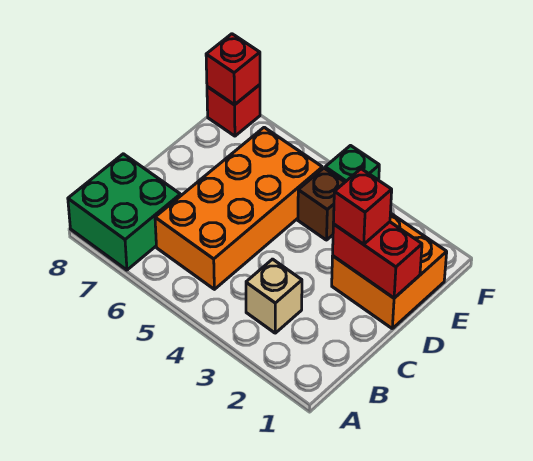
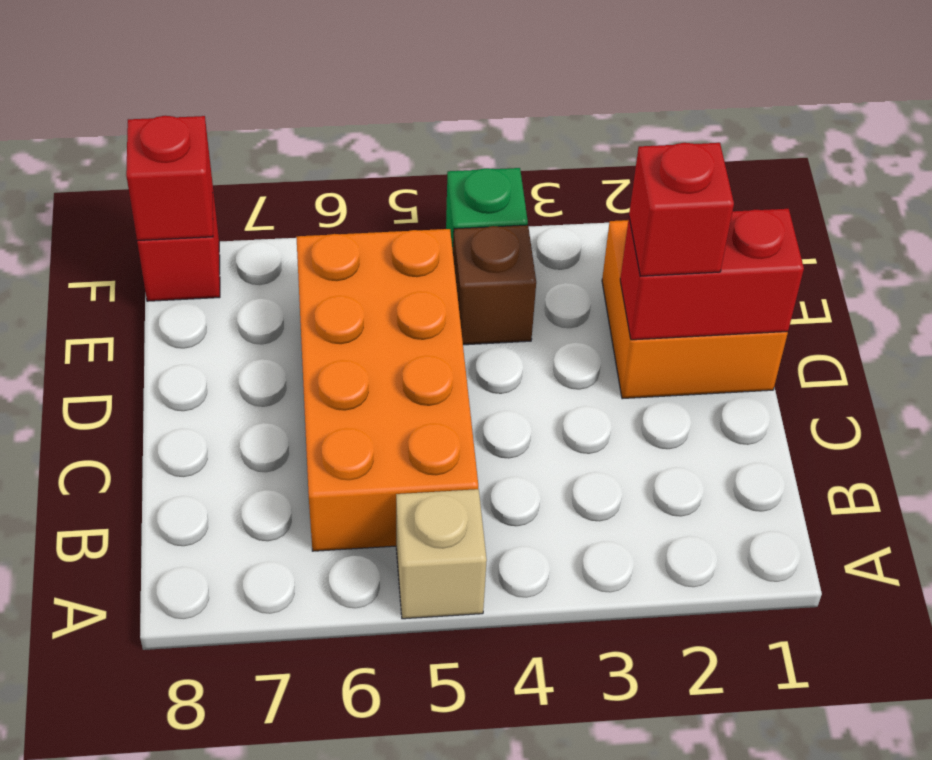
green 2x2 brick [68,154,180,270] -> none
tan 1x1 brick [246,259,302,333] -> tan 1x1 brick moved to [396,489,487,619]

